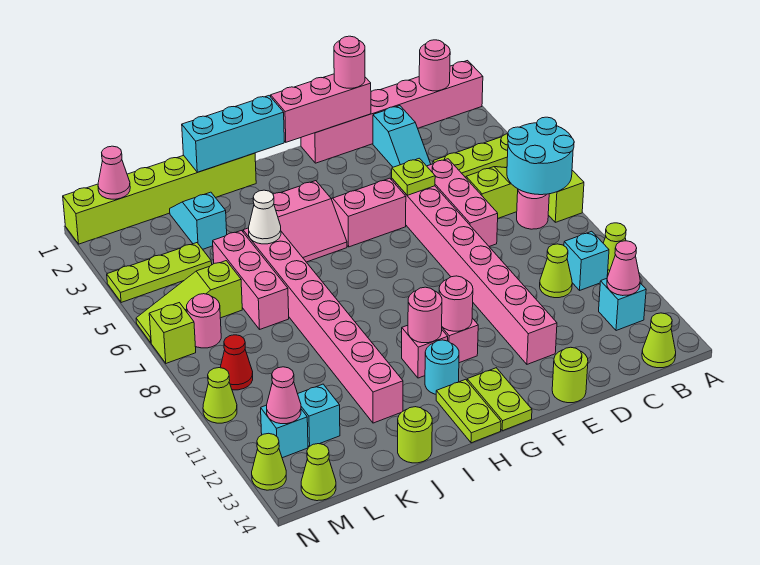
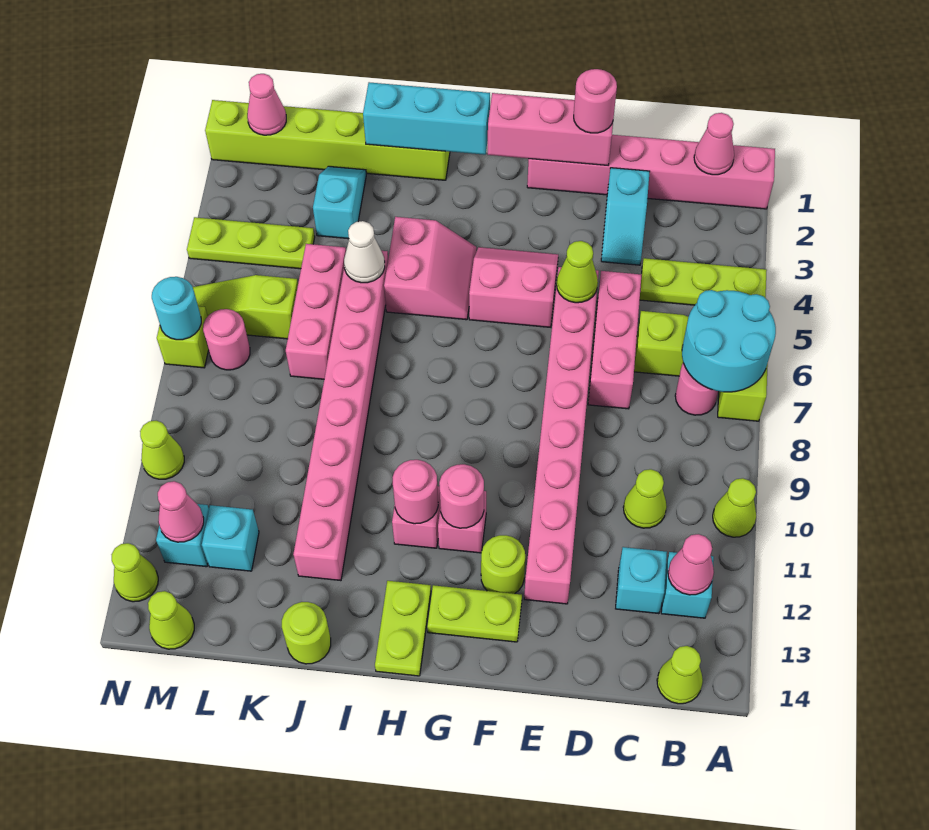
pink 1x1 round brick [419,40,450,91] -> pink 1x1 cone [694,113,734,175]
cyan 1x1 brick [564,231,609,290] -> cyan 1x1 brick moved to [616,547,667,614]
lime 1x1 plate [392,158,435,195] -> lime 1x1 cone [557,241,598,303]
lime 1x1 round brick [552,347,588,403] -> lime 1x1 round brick moved to [481,535,525,594]
lime 1x2 plate [467,368,532,431] -> lime 1x2 plate turned to [427,585,522,642]
pink 2x2 slope [273,181,347,262] -> pink 2x2 slope turned to [384,217,476,320]
cyan 1x1 round brick [425,340,459,394] -> cyan 1x1 round brick moved to [152,277,201,340]
red 1x1 cone [220,335,253,390] -> none

